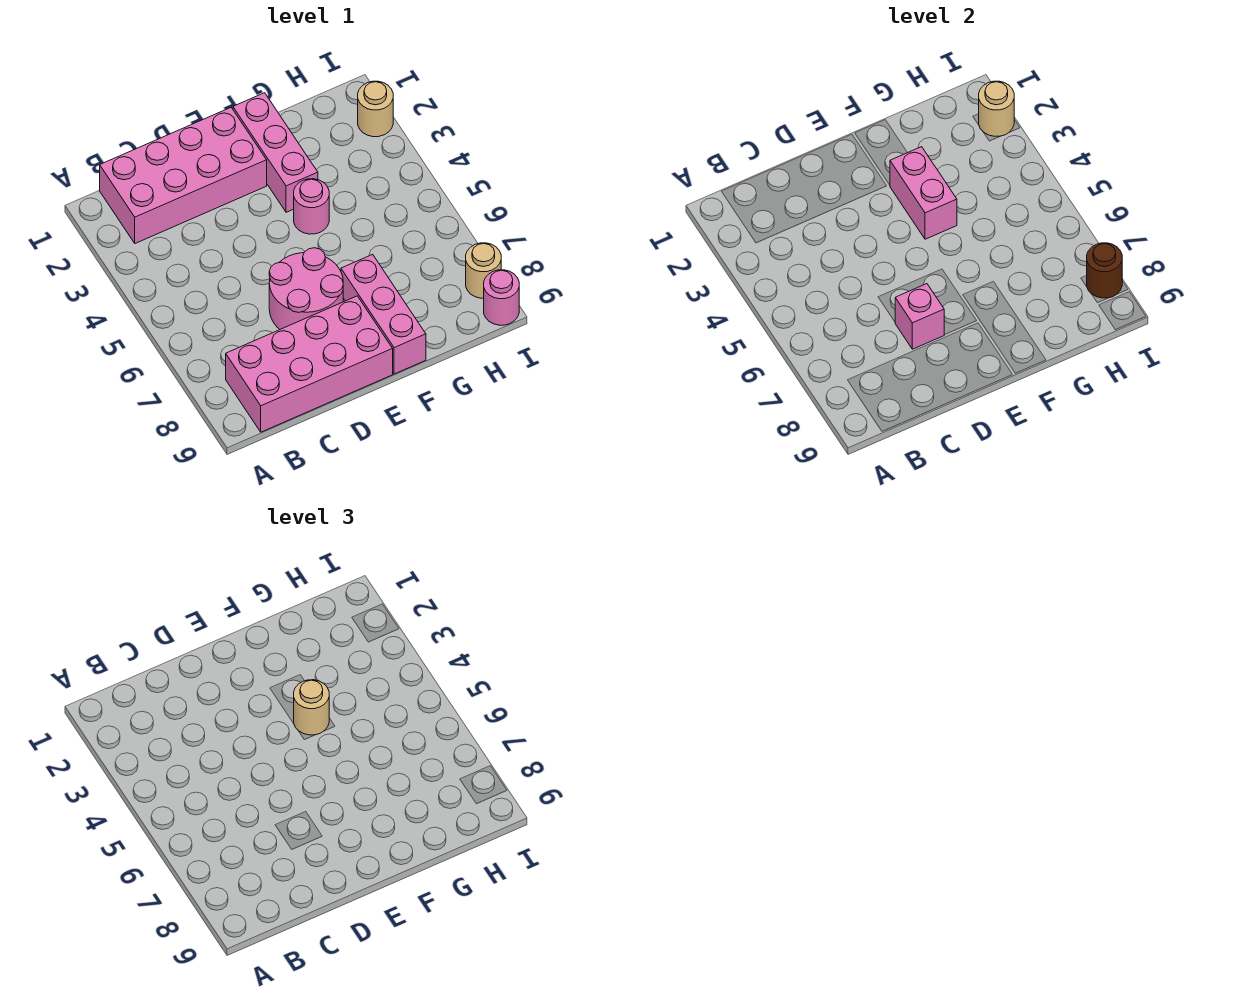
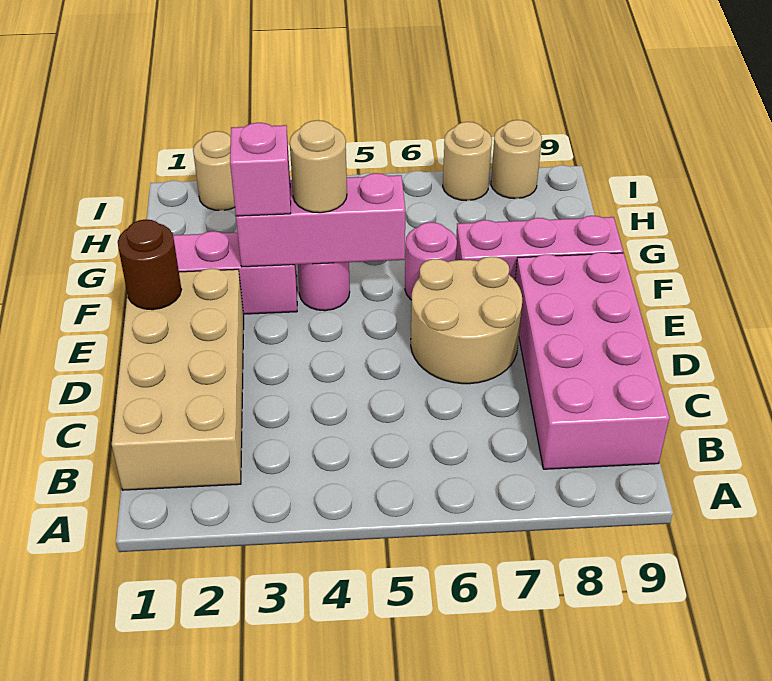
pink 2x4 brick [100,108,267,243] -> tan 2x4 brick [112,268,244,490]
pink 2x2 round brick [269,248,343,329] -> tan 2x2 round brick [411,257,522,384]
pink 1x1 brick [895,284,944,349] -> pink 1x1 brick moved to [230,123,291,216]
pink 1x2 brick [890,147,957,239] -> pink 1x3 brick [236,173,405,267]
tan 1x1 round brick [979,81,1014,136] -> tan 1x1 round brick moved to [443,122,492,201]
brown 1x1 round brick [1087,243,1122,298] -> brown 1x1 round brick moved to [118,219,181,310]
pink 1x1 round brick [484,270,519,325] -> pink 1x1 round brick moved to [405,222,457,300]

